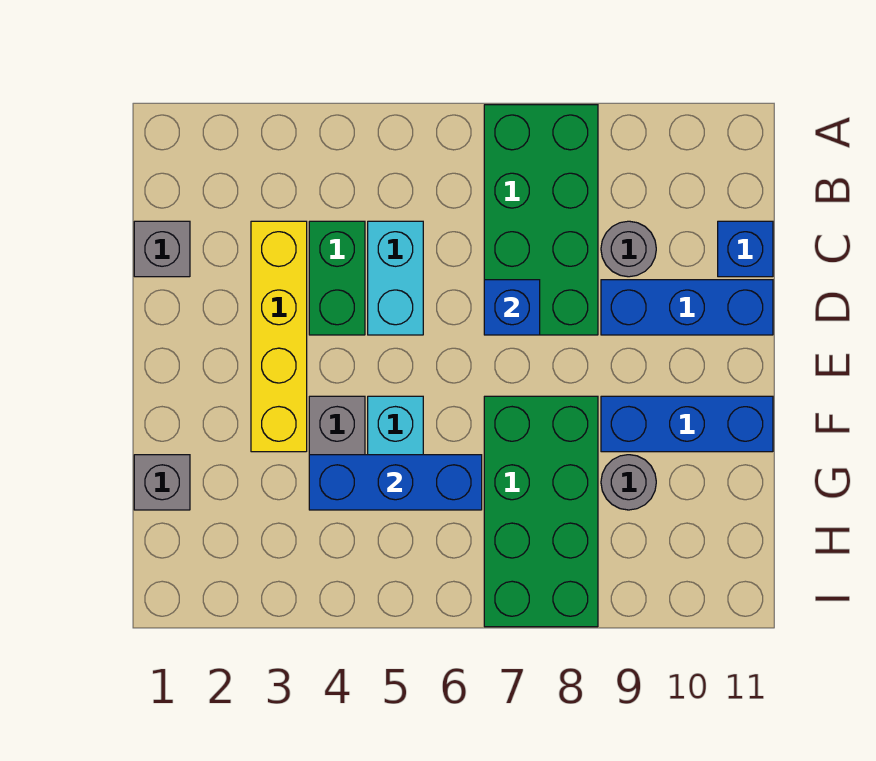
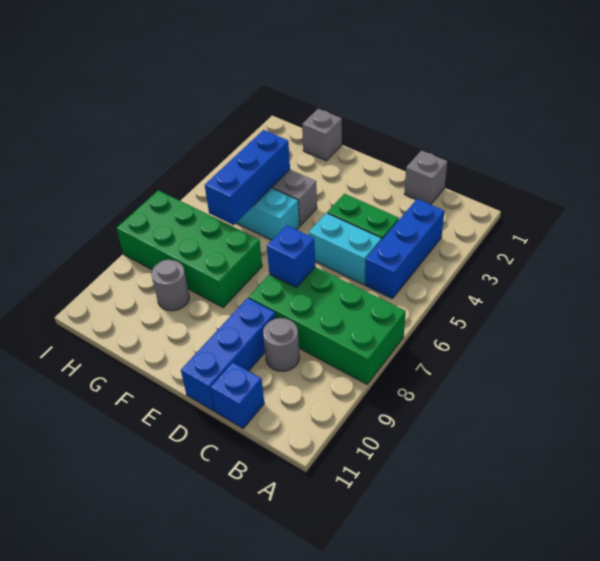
yellow 1x4 brick [251,221,307,452] -> none
blue 1x3 brick [601,396,773,452] -> blue 1x3 brick moved to [365,199,444,299]

